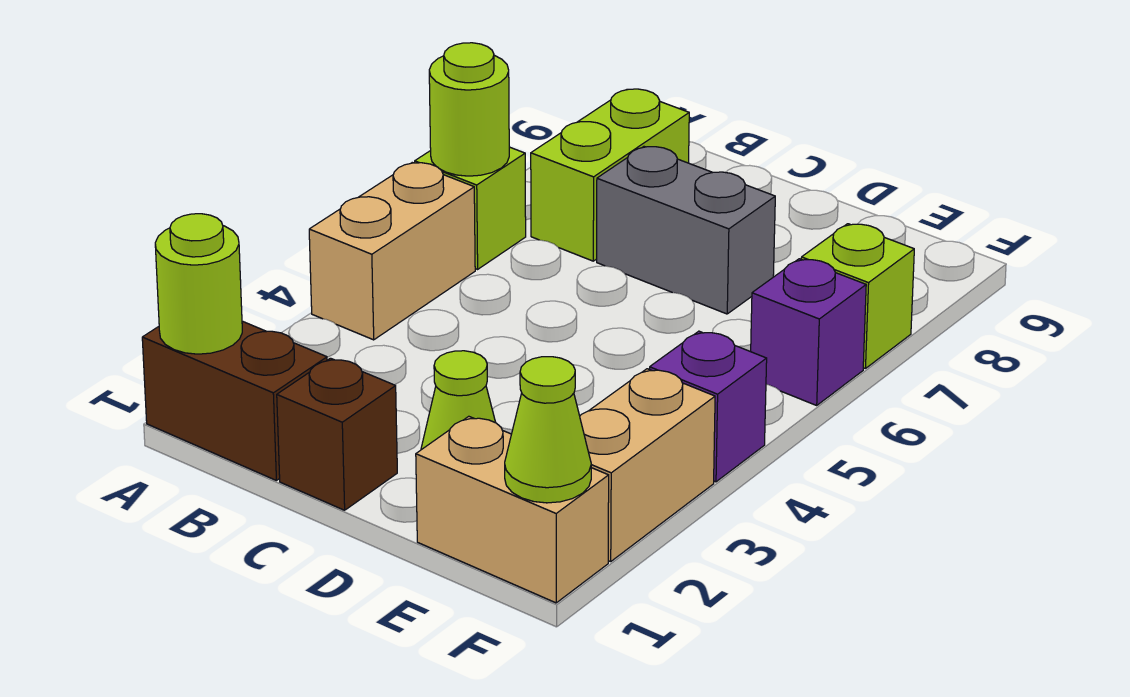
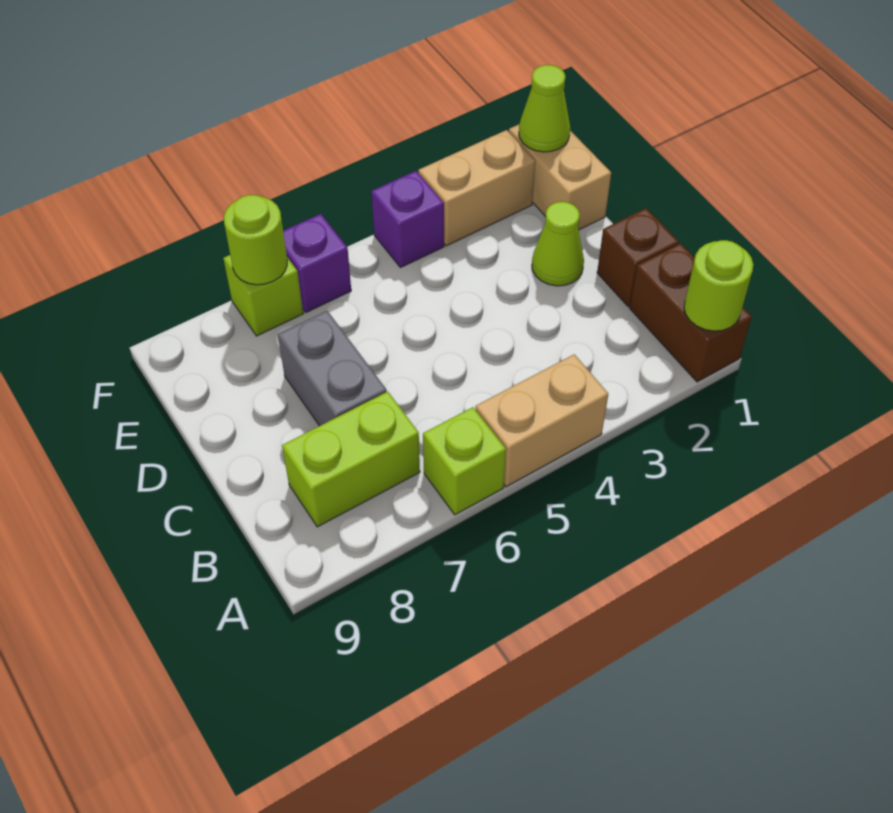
lime 1x1 round brick [429,43,509,176] -> lime 1x1 round brick moved to [224,195,287,285]

